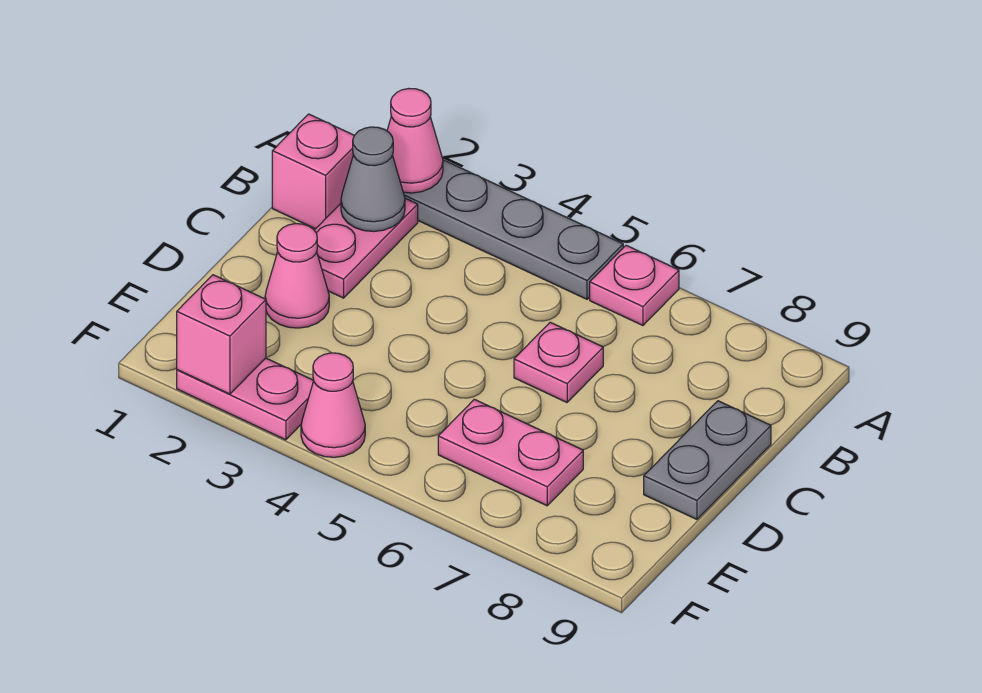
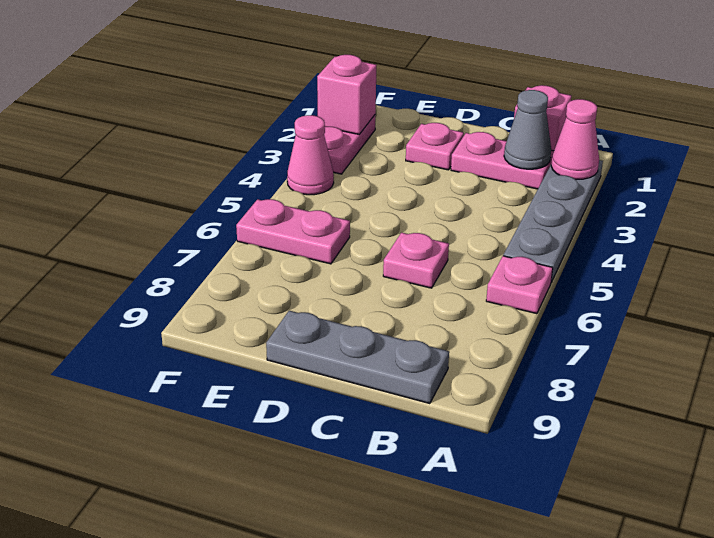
grey 1x2 plate [644,401,771,519] -> grey 1x3 plate [266,311,449,404]
pink 1x1 cone [265,224,329,328] -> pink 1x1 plate [406,123,464,170]
pink 1x2 plate [438,399,583,506] -> pink 1x2 plate turned to [236,199,350,264]

